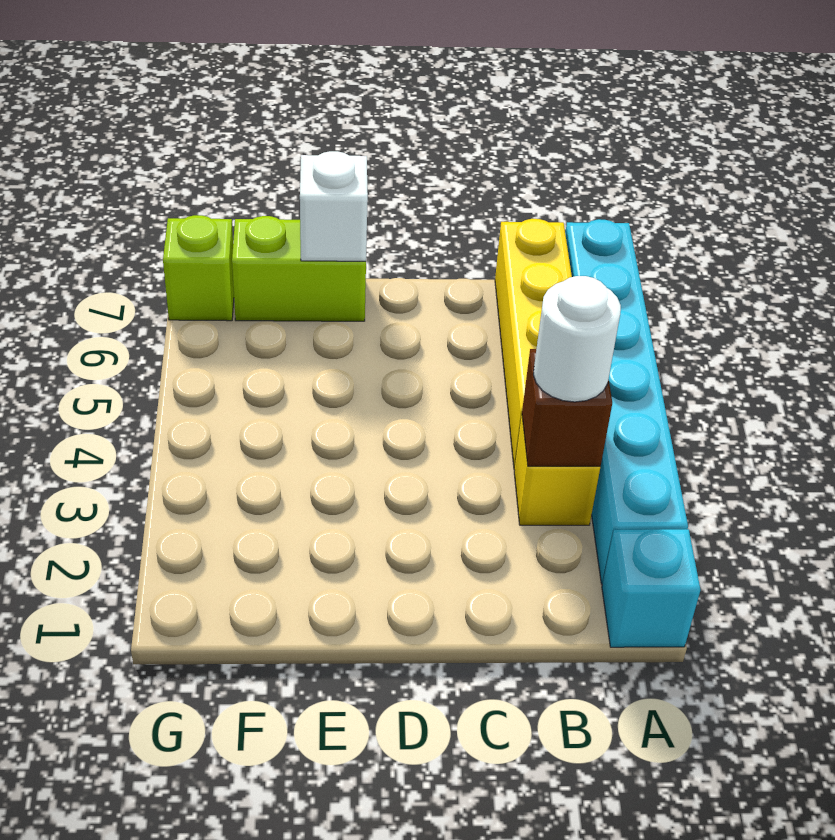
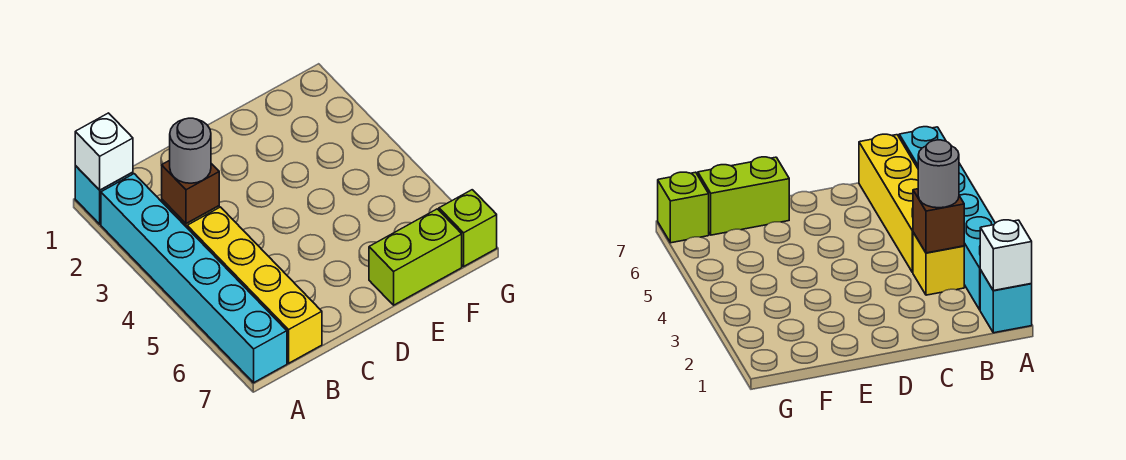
white 1x1 round brick [533,276,621,402] -> grey 1x1 round brick [170,118,211,183]
white 1x1 brick [300,151,368,261] -> white 1x1 brick moved to [75,113,133,190]

